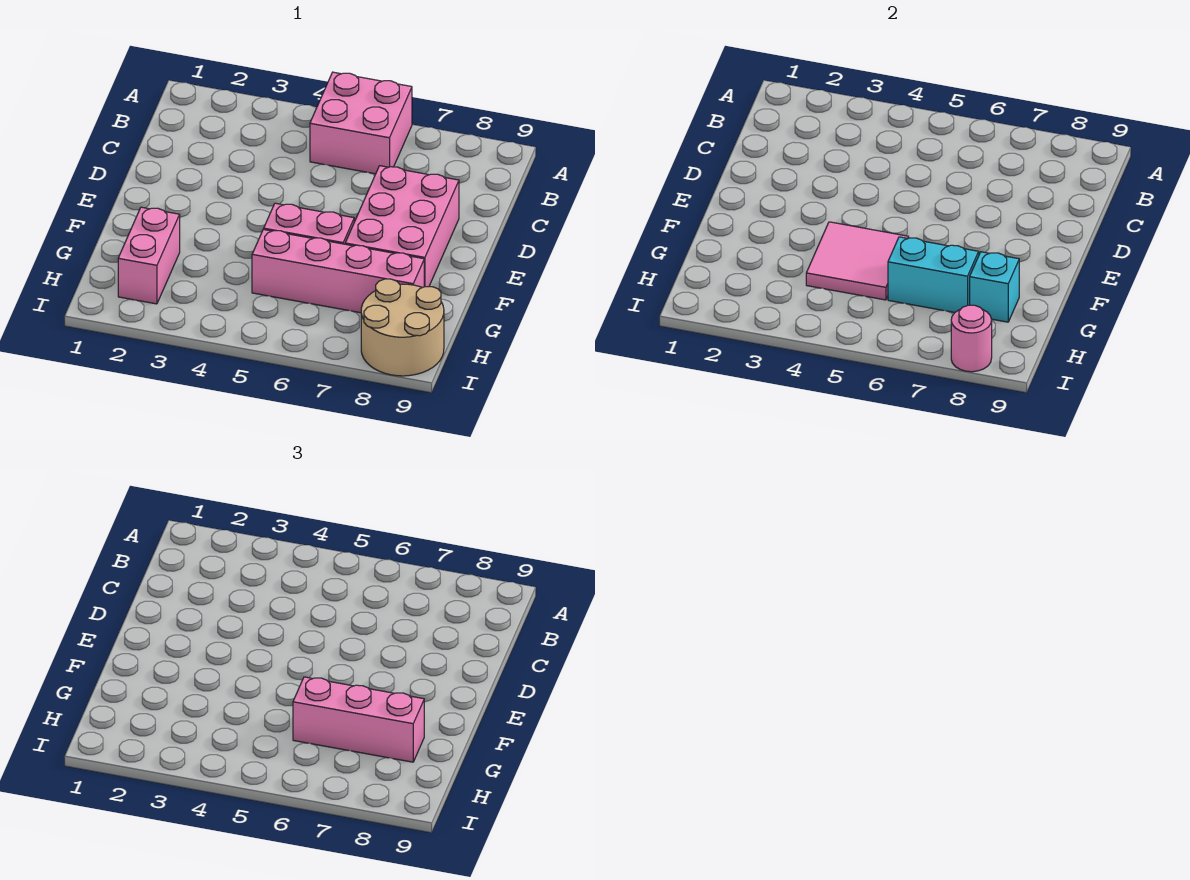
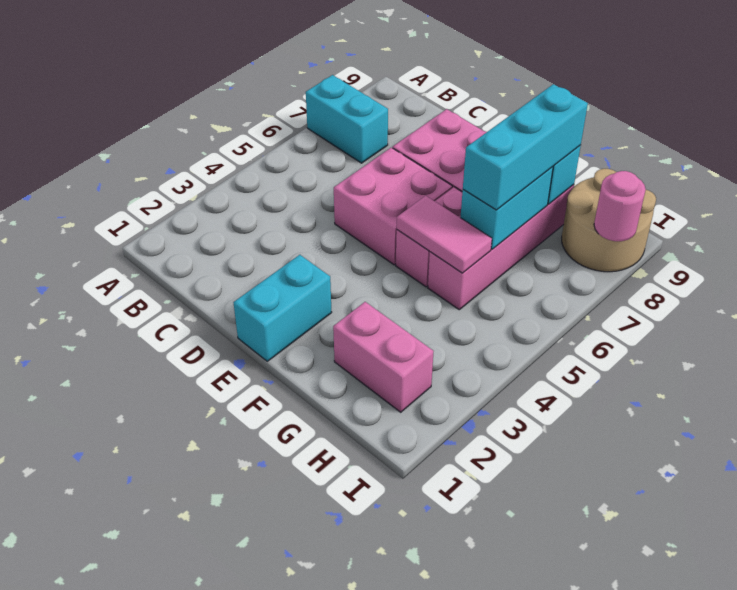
pink 2x2 brick [310,72,412,174] -> pink 2x2 brick moved to [334,147,453,265]
none -> cyan 1x2 brick [306,75,388,163]
none -> cyan 1x2 brick [234,255,332,361]
pink 2x2 tile [806,222,909,300] -> pink 1x2 tile [397,196,492,273]
pink 1x3 brick [293,677,424,762] -> cyan 1x3 brick [463,84,588,210]

